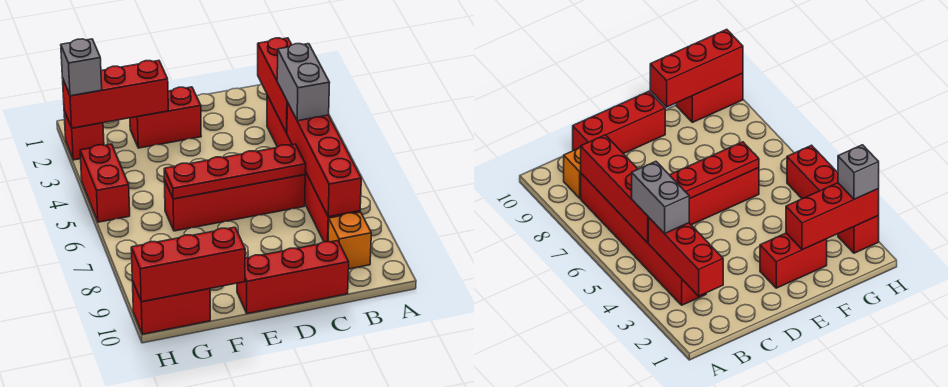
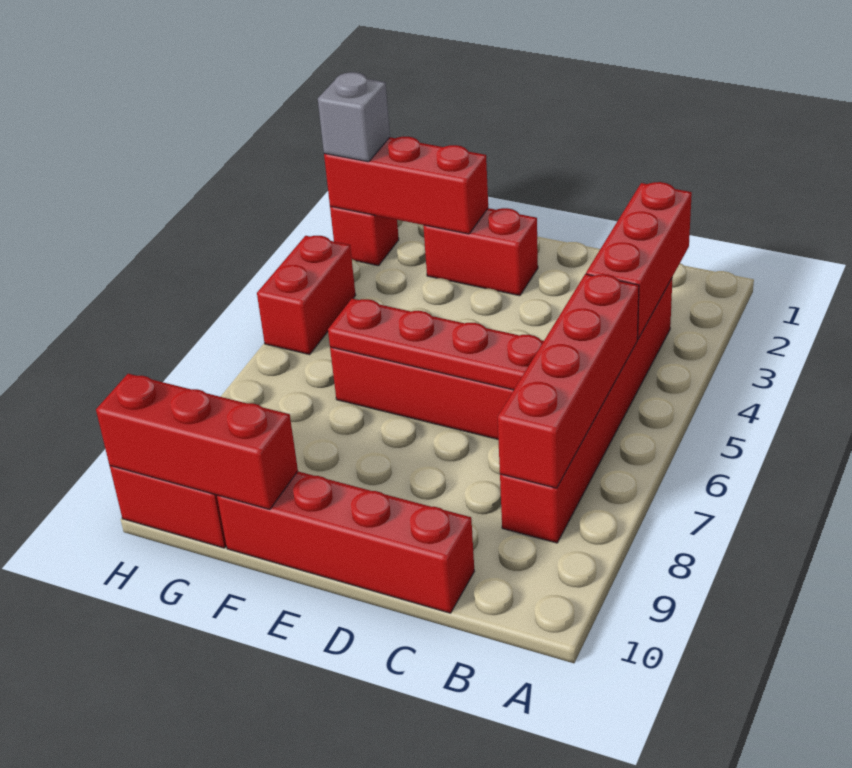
grey 1x2 brick [277,44,330,121] -> none
orange 1x1 brick [328,212,371,269] -> none
red 1x3 brick [237,241,349,314] -> red 1x4 brick [217,471,474,613]

